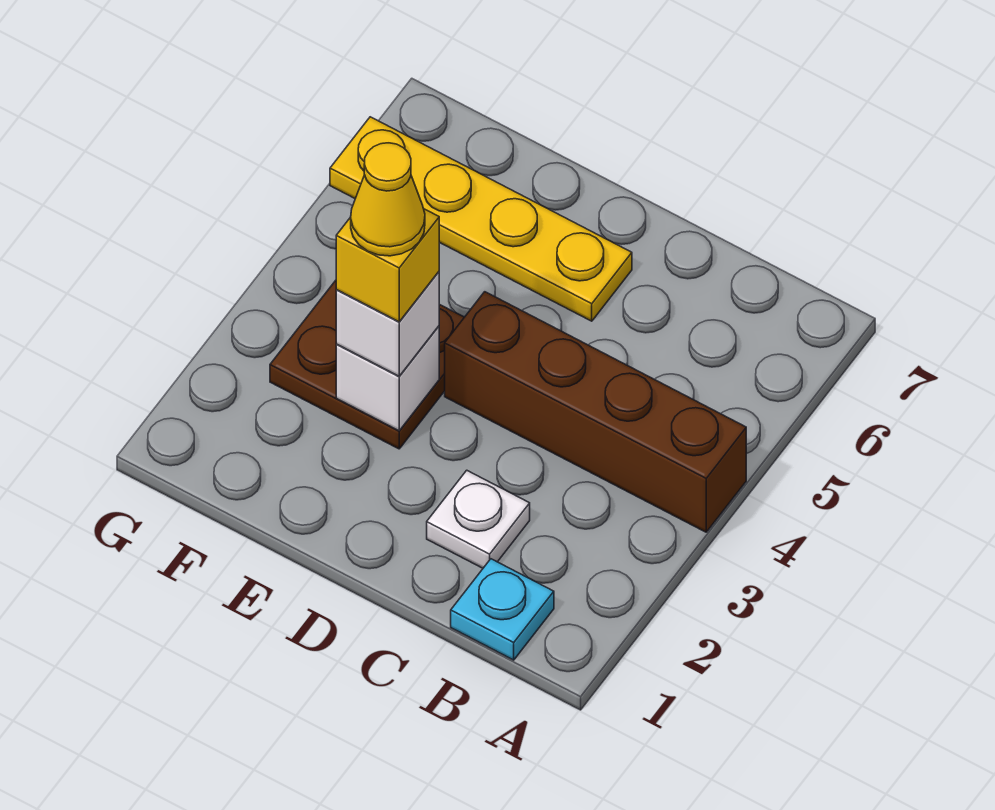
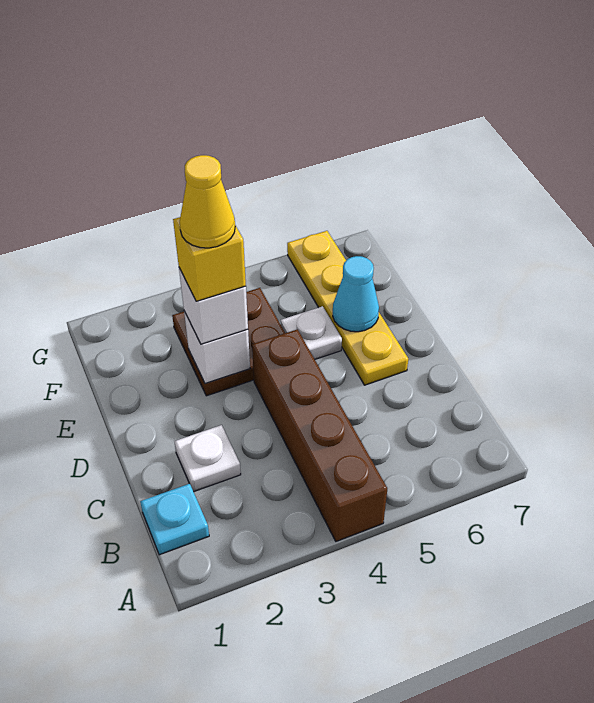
none -> white 1x1 plate [281,306,342,359]
none -> cyan 1x1 cone [333,256,379,332]

